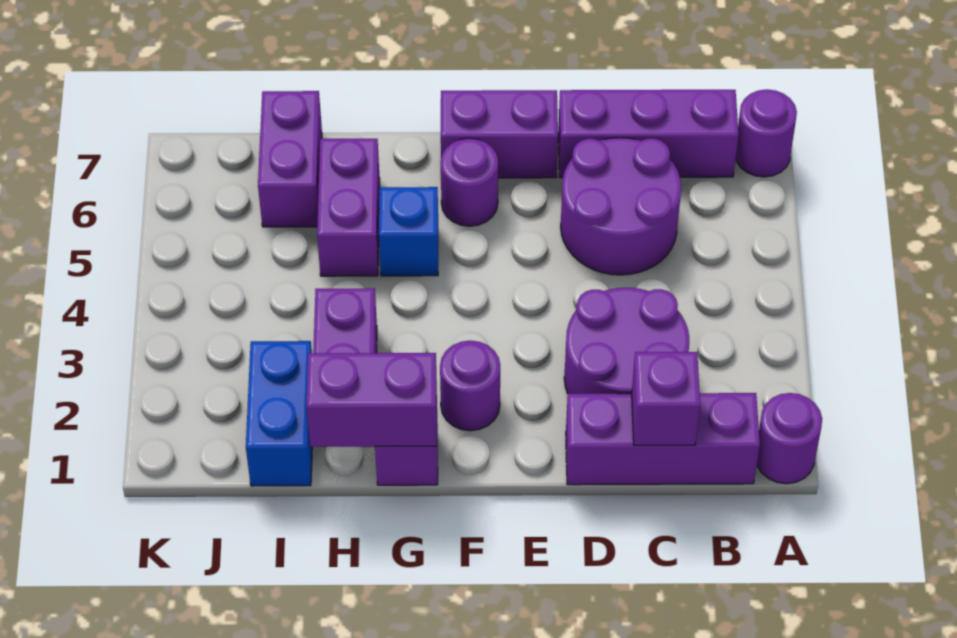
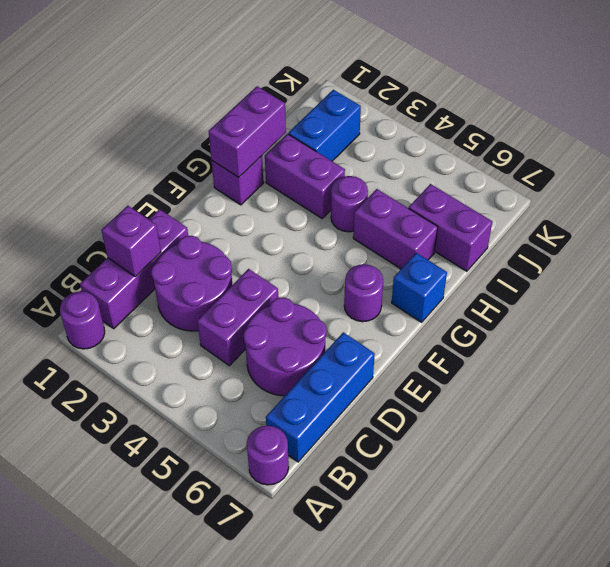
purple 1x3 brick [558,90,739,178] -> blue 1x3 brick [266,332,375,462]
purple 1x2 brick [441,90,558,178] -> purple 1x2 brick moved to [197,269,278,366]
purple 1x1 round brick [440,341,500,431] -> purple 1x1 round brick moved to [331,176,368,232]
blue 1x1 brick [379,187,438,276] -> blue 1x1 brick moved to [392,253,447,322]
blue 1x2 brick [246,341,312,486] -> blue 1x2 brick turned to [288,90,361,161]

